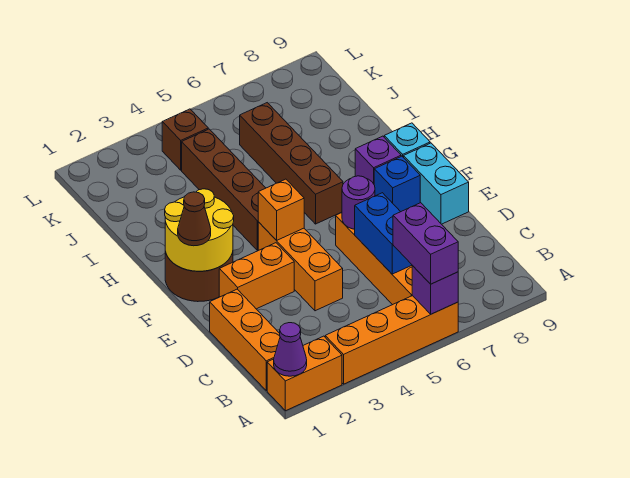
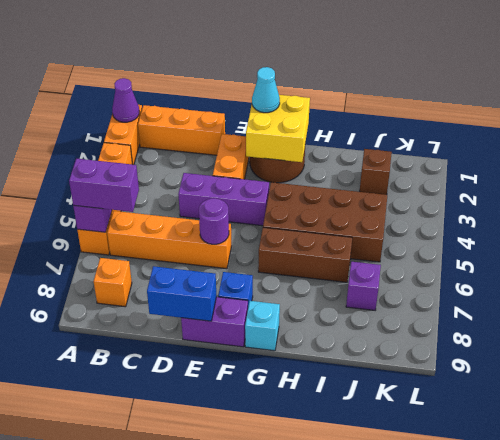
blue 1x2 brick [355,193,412,274] -> blue 1x2 brick moved to [147,266,216,321]
orange 1x3 brick [258,222,343,311] -> purple 1x3 brick [178,173,269,226]
cyan 1x2 brick [404,143,469,224] -> purple 1x2 brick [181,297,248,347]
yellow 2x2 round brick [165,189,234,271] -> yellow 2x2 brick [246,95,310,162]
brown 1x1 cone [178,192,211,246] -> cyan 1x1 cone [252,67,280,113]
orange 1x1 brick [258,179,304,240] -> orange 1x1 brick moved to [94,258,132,307]
brown 1x4 brick [182,129,265,251] -> brown 2x4 brick [263,182,387,262]
brown 1x4 brick [240,103,343,224] -> brown 1x3 brick [258,227,352,282]
purple 1x1 brick [355,136,401,184] -> purple 1x1 brick moved to [346,262,381,310]
brown 1x1 brick [162,109,208,170] -> brown 1x1 brick moved to [360,149,392,195]

